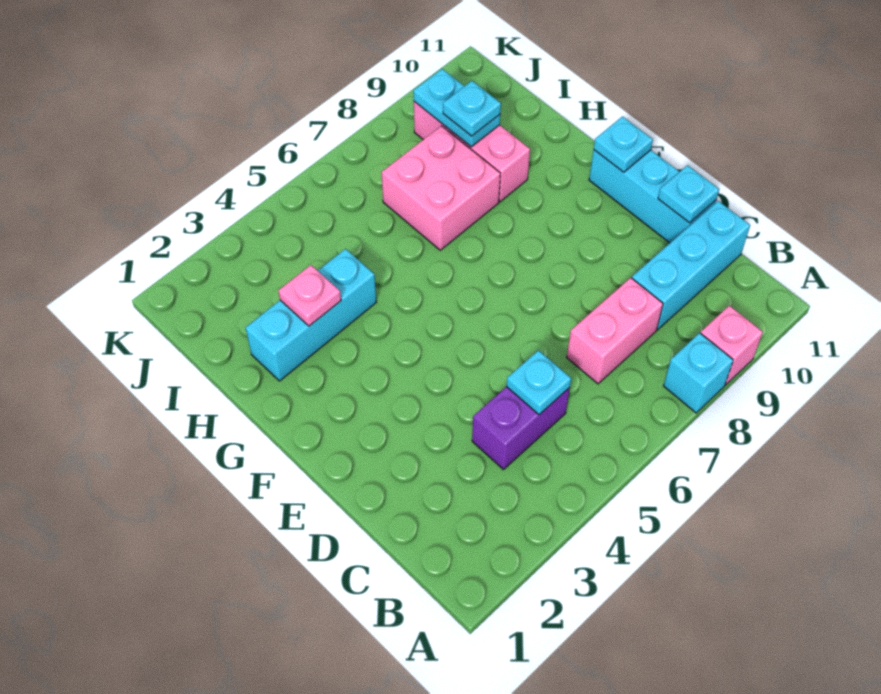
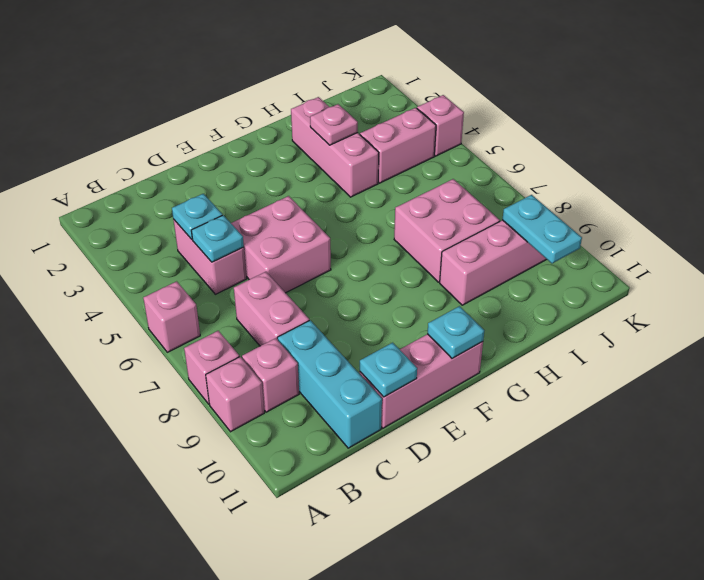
none -> pink 1x1 brick [143,281,200,352]
cyan 1x1 brick [664,333,733,413] -> pink 1x1 brick [184,331,239,404]
none -> pink 1x1 brick [242,338,299,412]
purple 1x2 brick [472,387,570,470] -> pink 1x2 brick [173,219,247,294]
none -> pink 2x2 brick [231,196,331,293]
cyan 1x3 brick [589,150,716,243] -> pink 1x3 brick [360,334,483,428]
cyan 1x3 brick [245,249,376,381] -> pink 1x3 brick [291,97,379,197]
none -> pink 1x2 brick [360,108,436,183]
cyan 1x2 plate [413,69,500,147] -> cyan 1x2 plate turned to [502,195,582,263]
cyan 1x1 plate [443,81,501,136] -> cyan 1x1 plate moved to [172,194,222,239]
none -> pink 1x1 brick [417,95,464,156]

